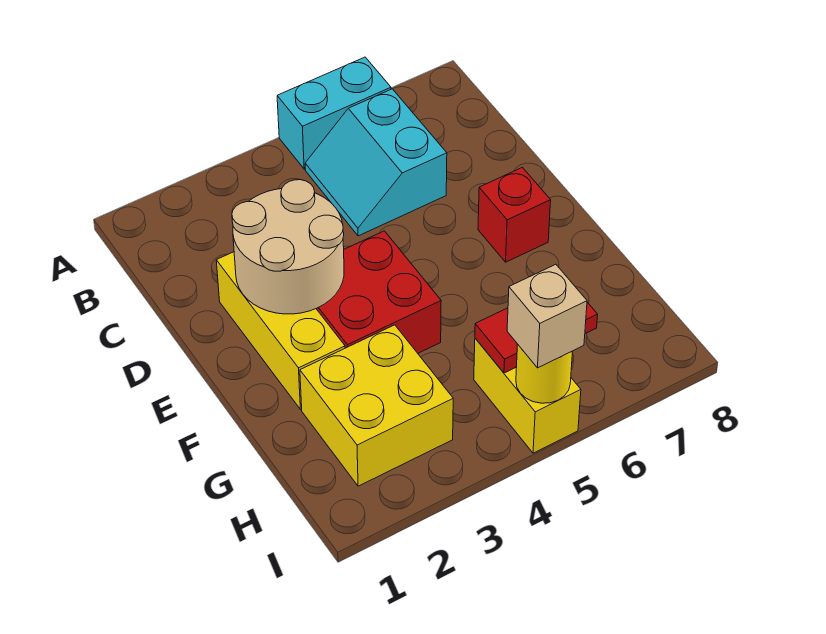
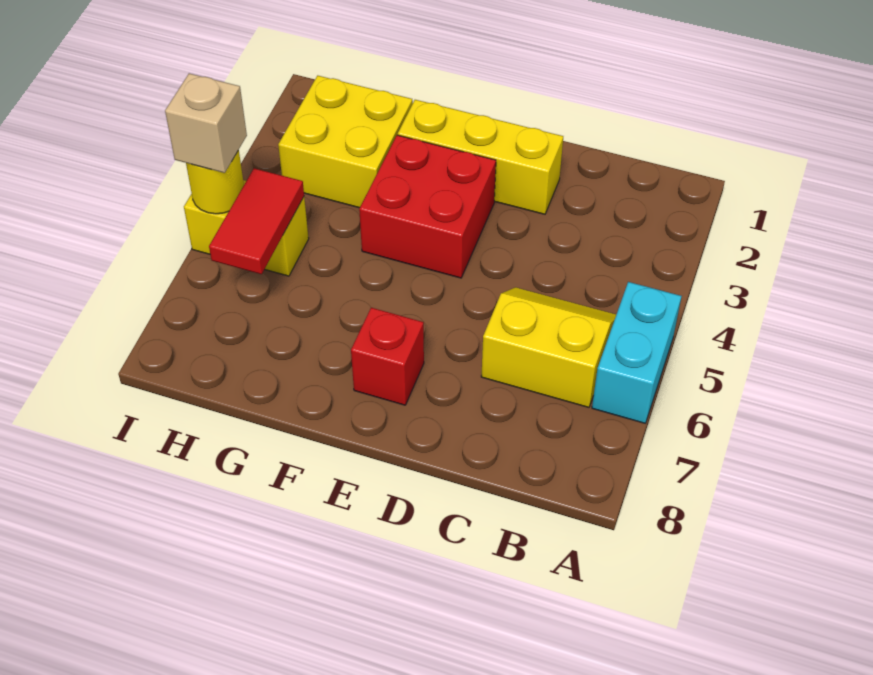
cyan 2x2 slope [305,89,447,236] -> yellow 2x2 slope [481,287,616,407]
tan 2x2 round brick [232,180,344,314] -> none

